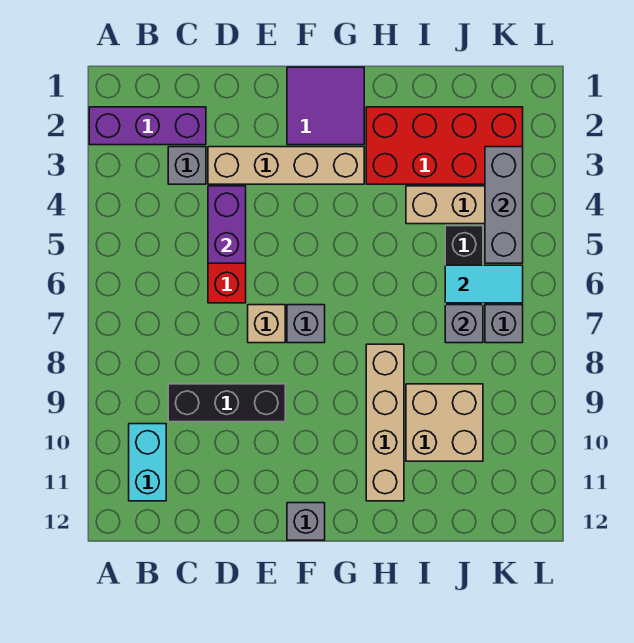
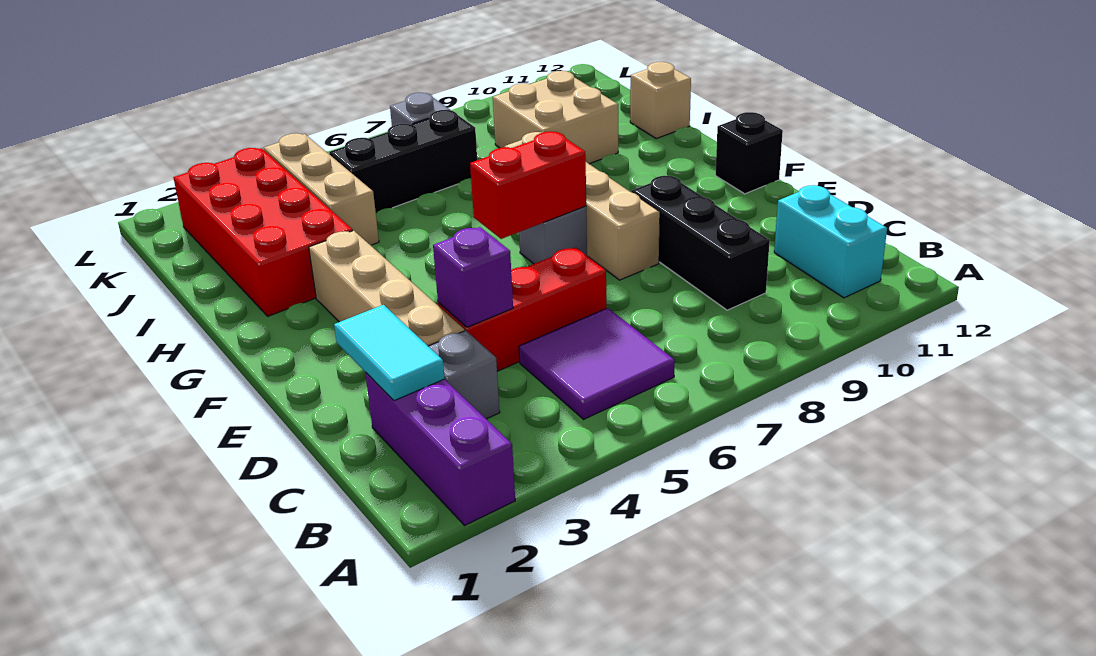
cyan 1x2 brick [129,424,166,501] -> cyan 1x2 brick turned to [774,185,887,298]
purple 1x2 brick [208,186,246,263] -> purple 1x1 brick [433,227,513,327]
tan 1x1 brick [248,305,285,343] -> tan 1x1 brick moved to [630,62,691,139]
purple 2x2 tile [287,67,364,145] -> purple 2x2 tile moved to [519,308,675,419]
none -> red 1x2 brick [470,132,586,239]
grey 1x1 brick [287,503,325,540] -> black 1x1 brick [715,112,783,194]
tan 1x4 brick [366,344,404,501] -> tan 1x4 brick turned to [504,132,660,280]
cyan 1x2 tile [445,265,523,303] -> cyan 1x2 tile moved to [334,305,445,401]
grey 1x1 brick [445,305,483,343] -> none
grey 1x3 brick [485,147,523,263] -> none

